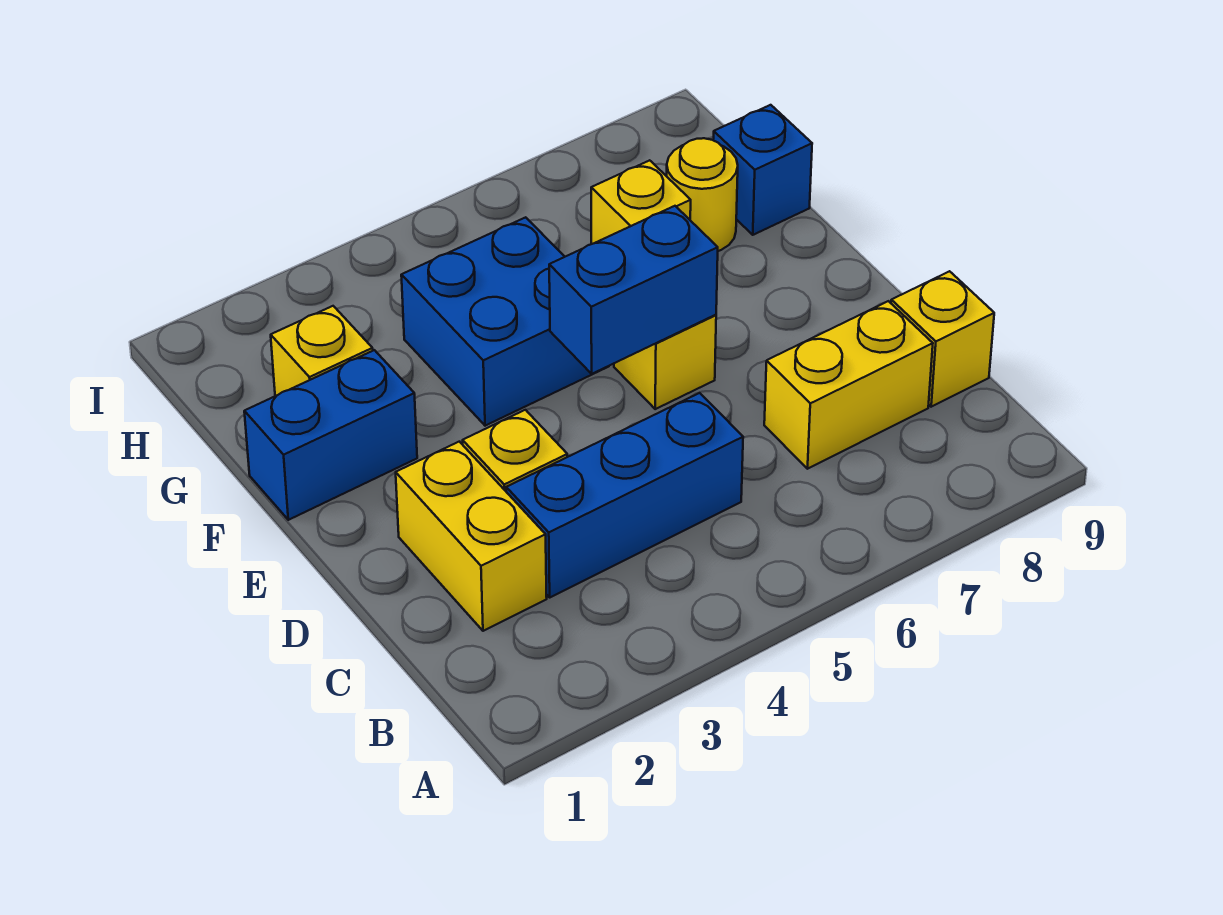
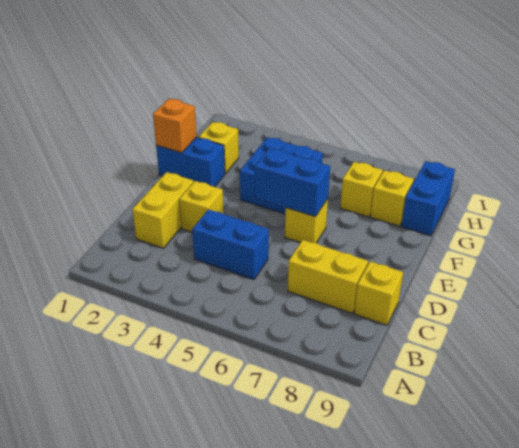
blue 1x3 brick [506,393,743,597] -> blue 1x2 brick [192,209,269,280]
none -> orange 1x1 brick [153,99,197,153]
yellow 1x1 round brick [667,138,738,251] -> yellow 1x1 brick [370,170,414,226]
blue 1x1 brick [713,105,812,235] -> blue 1x2 brick [401,161,455,236]

